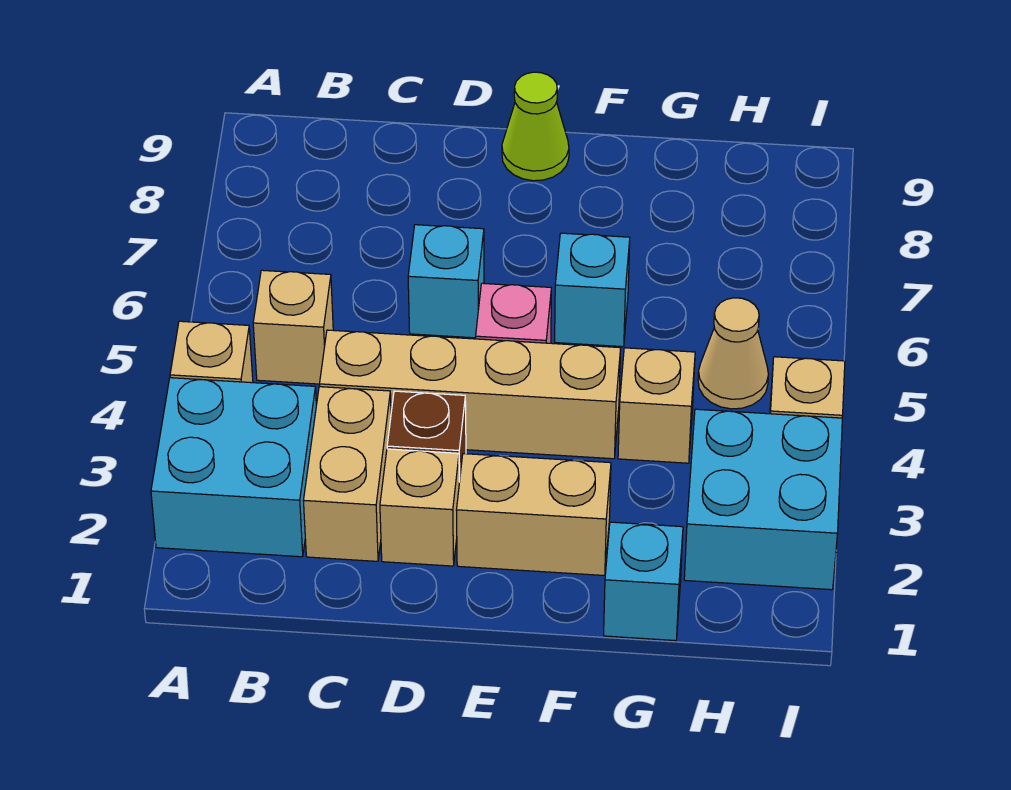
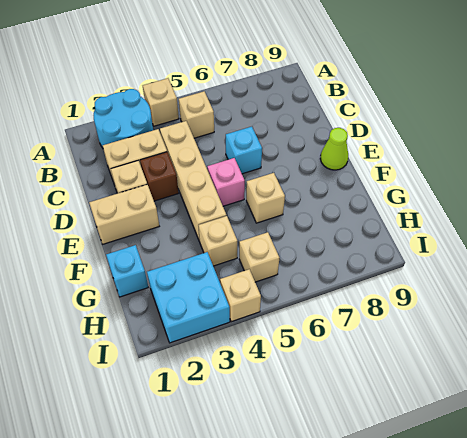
cyan 2x2 brick [151,378,316,557] -> cyan 2x2 round brick [93,89,153,148]
tan 1x2 brick [456,454,611,576] -> tan 1x2 brick turned to [89,184,159,244]
cyan 1x1 brick [555,233,630,347] -> tan 1x1 brick [246,173,285,223]
tan 1x1 cone [698,298,768,409] -> tan 1x1 brick [239,232,279,282]

